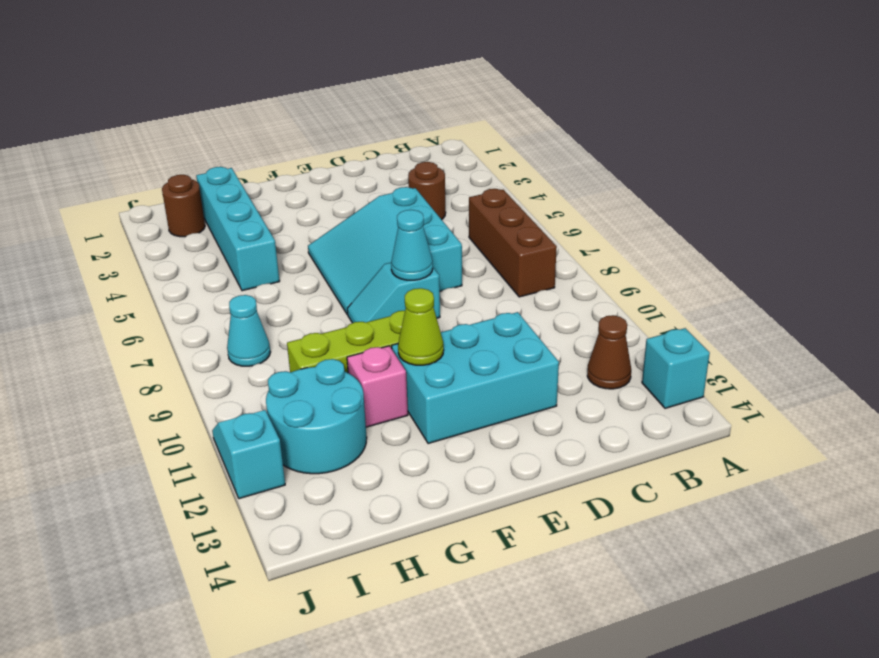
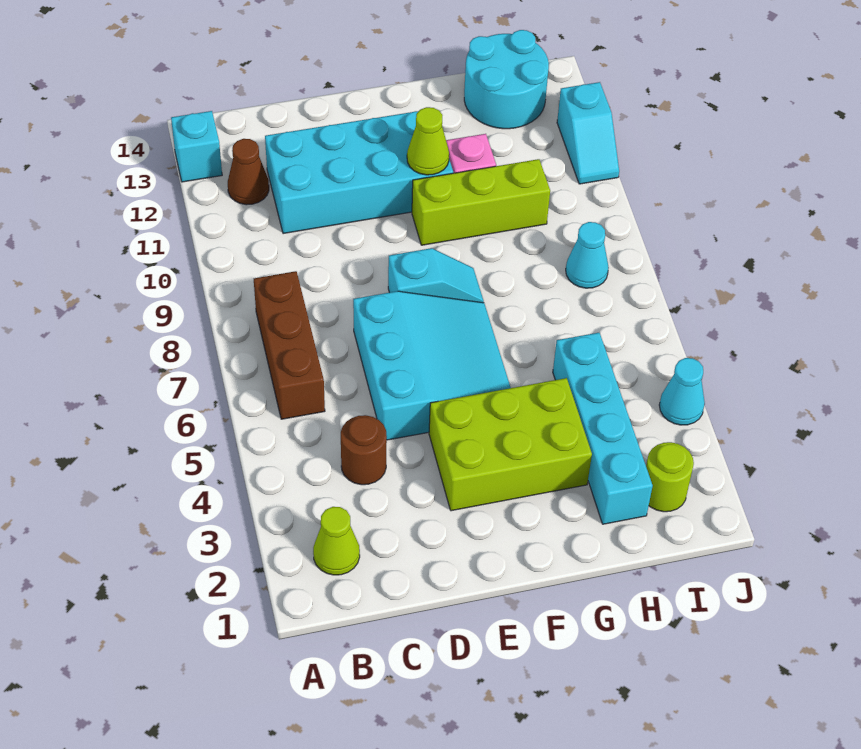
none -> lime 1x1 cone [313,507,360,575]
cyan 2x3 brick [392,312,559,444] -> cyan 2x4 brick [265,111,453,234]
none -> lime 2x3 brick [429,378,592,511]
cyan 1x1 cone [391,210,433,280] -> cyan 1x1 cone moved to [659,358,705,425]
cyan 2x2 round brick [266,359,367,474] -> cyan 2x2 round brick moved to [464,30,549,129]
brown 1x1 round brick [162,175,205,237] -> lime 1x1 round brick [646,442,694,512]

